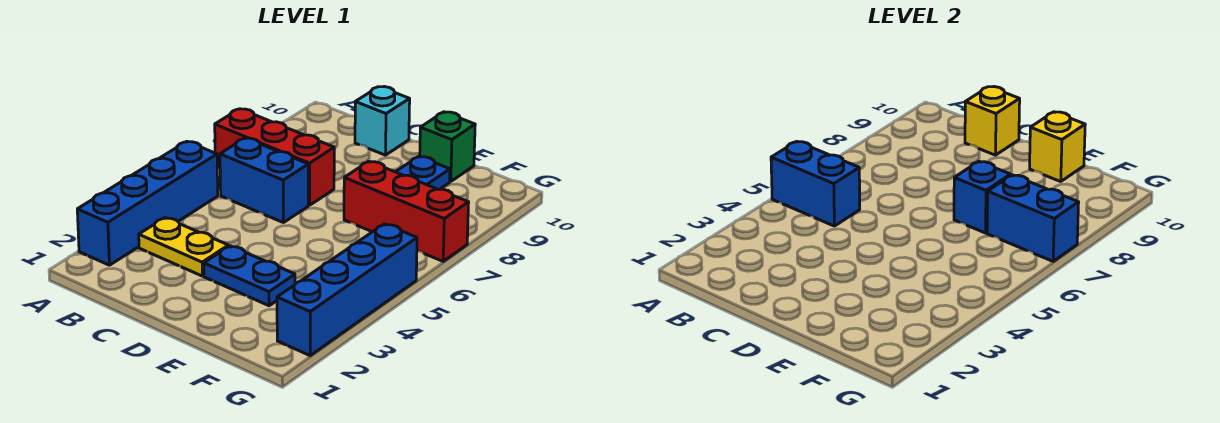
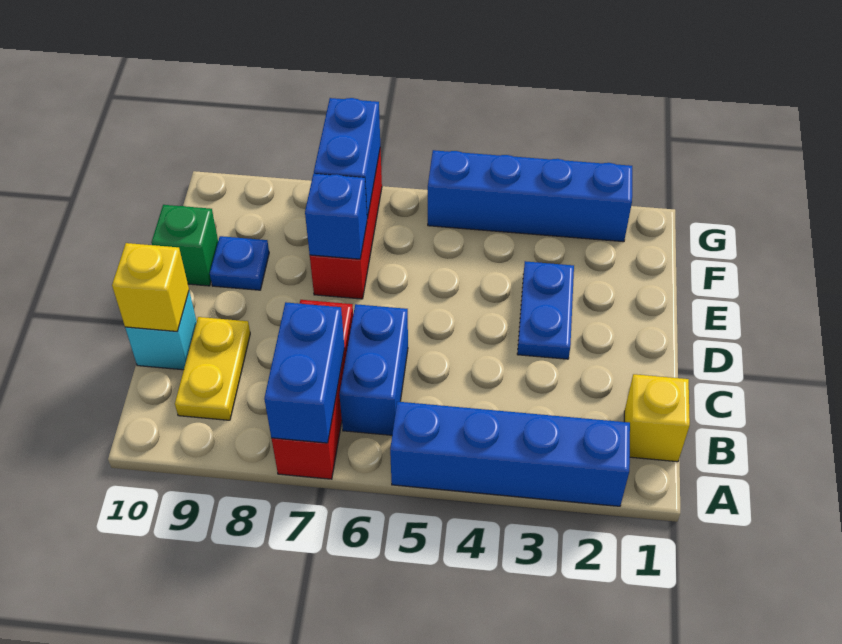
blue 1x2 brick [771,141,860,226] -> blue 1x2 brick moved to [264,302,345,443]
yellow 1x2 plate [139,218,228,276] -> yellow 1x2 plate moved to [175,317,250,420]
yellow 1x1 brick [1030,112,1085,181] -> yellow 1x1 brick moved to [624,374,690,462]

